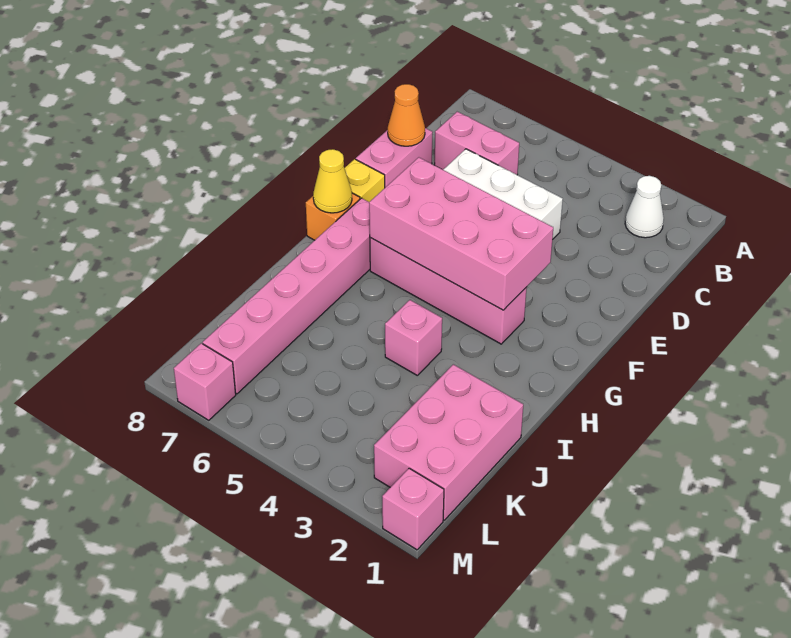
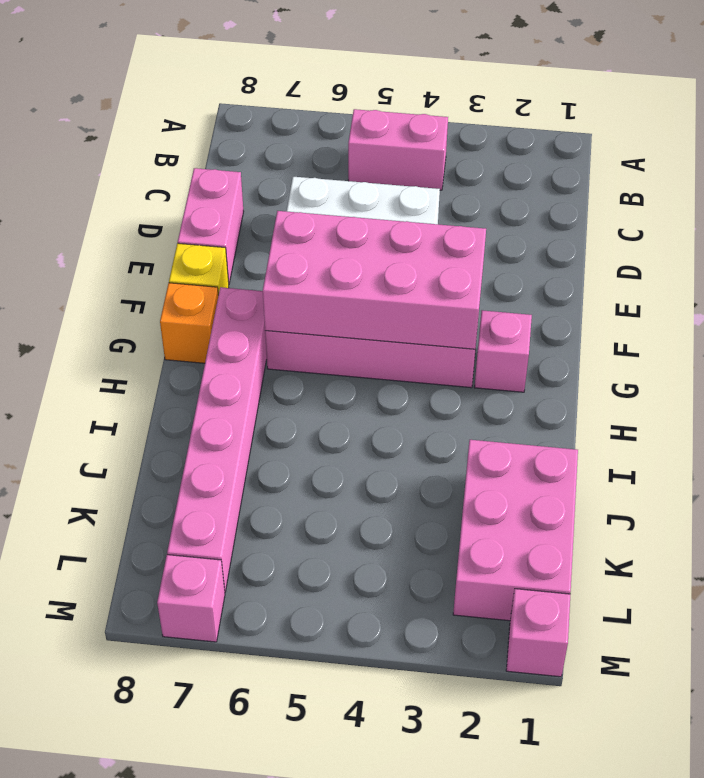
white 1x1 cone [625,176,664,238] -> none
pink 1x2 brick [434,112,519,175] -> pink 1x2 brick moved to [348,109,448,190]
orange 1x1 cone [388,84,425,146] -> none
yellow 1x1 cone [313,149,352,213] -> none
pink 1x1 brick [385,300,442,375] -> pink 1x1 brick moved to [475,310,532,392]

